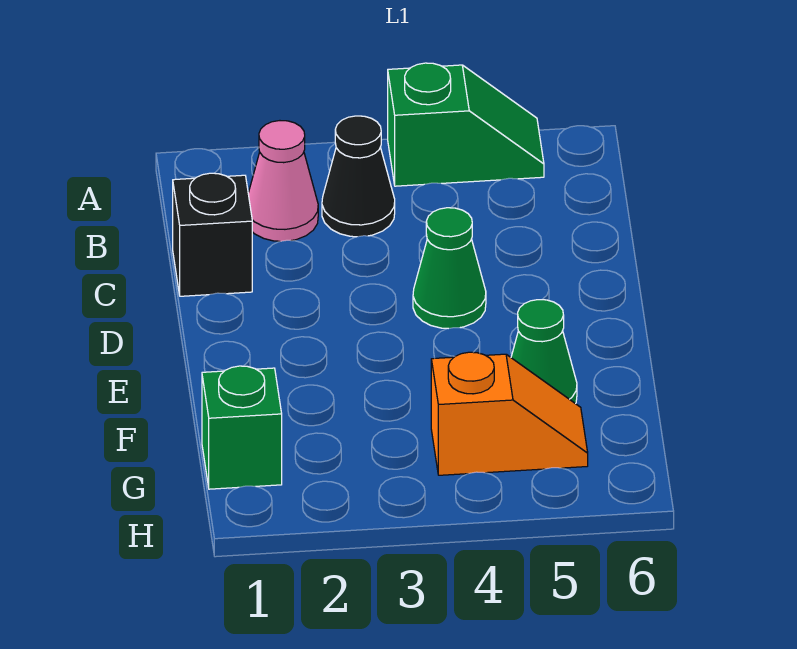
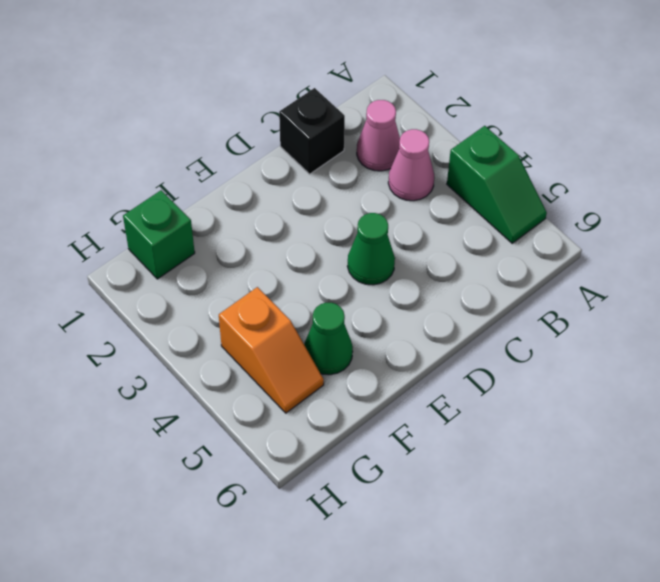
black 1x1 cone [322,116,395,237] -> pink 1x1 cone [388,129,434,201]

